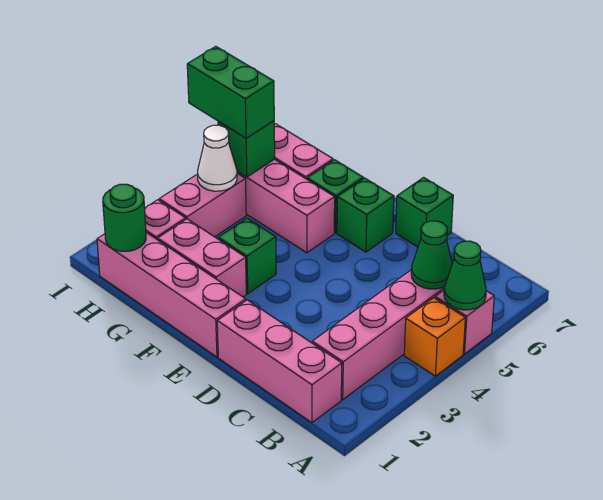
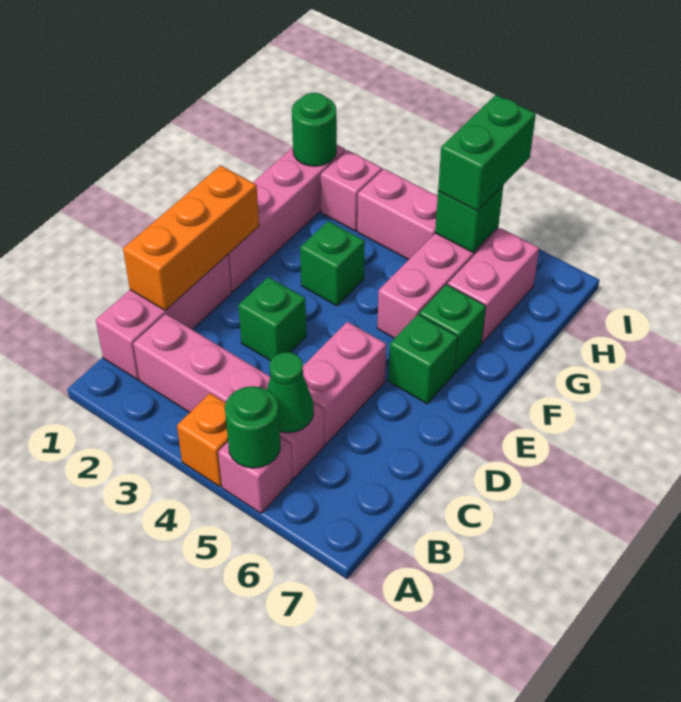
green 1x1 cone [444,241,486,310] -> green 1x1 round brick [225,386,280,468]
none -> orange 1x3 brick [123,165,259,311]
green 1x1 brick [396,178,453,247] -> green 1x1 brick moved to [238,277,306,361]
pink 1x2 brick [158,219,246,297] -> pink 1x2 brick moved to [303,322,386,444]
white 1x1 cone [198,125,237,191] -> none

